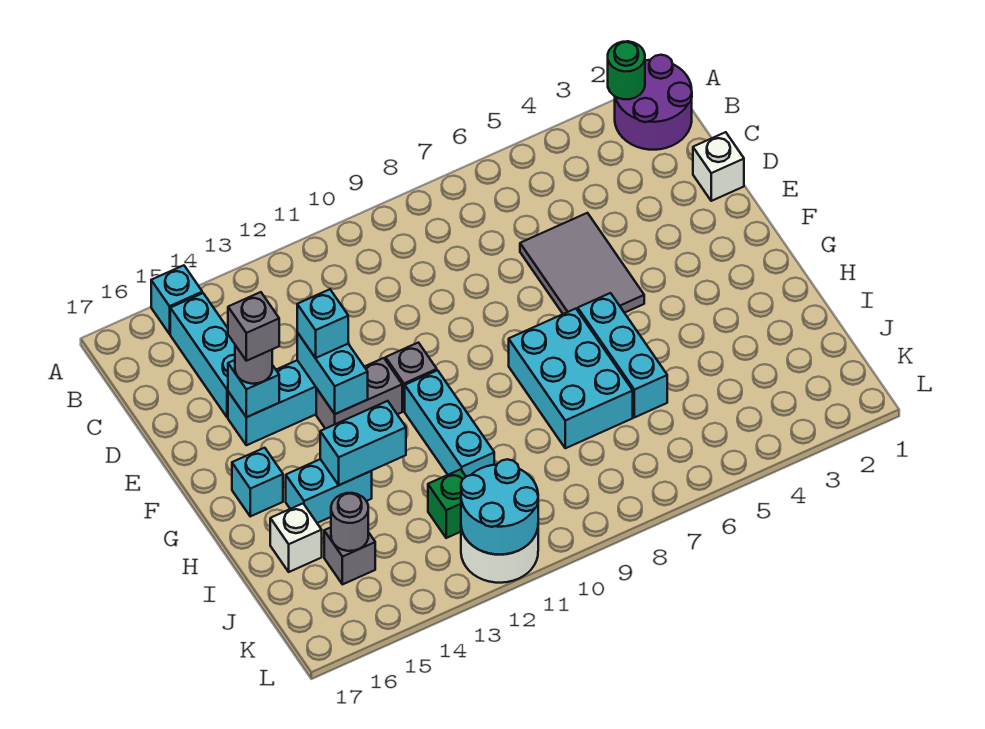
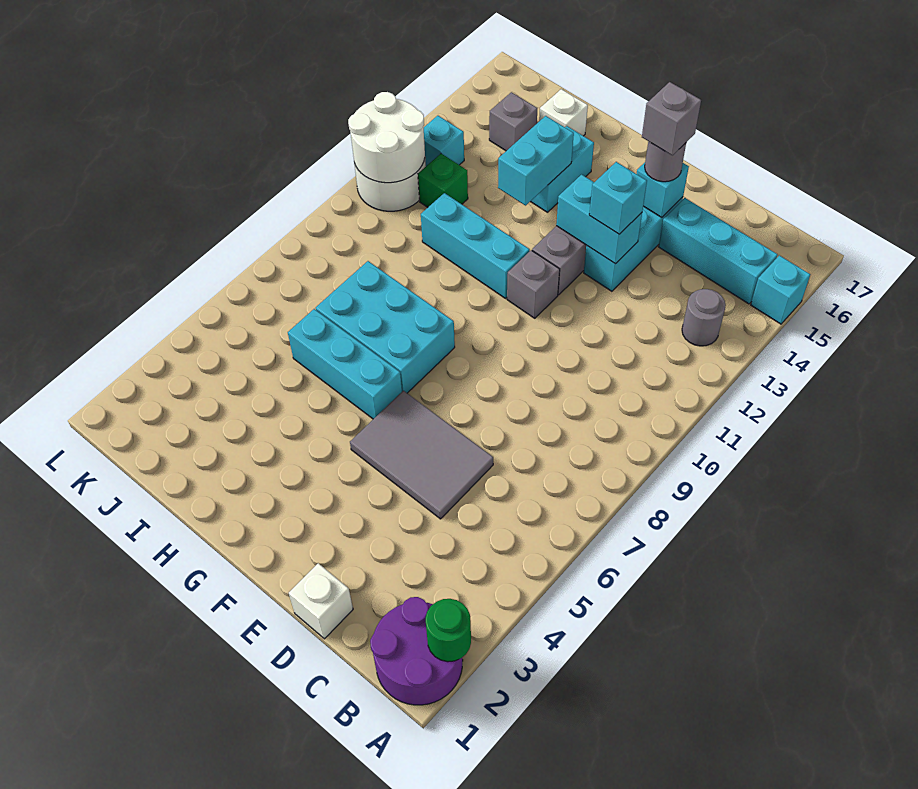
cyan 1x1 brick [232,448,283,516] -> cyan 1x1 brick moved to [424,116,464,166]
grey 1x1 round brick [331,493,368,551] -> grey 1x1 round brick moved to [682,289,726,346]
cyan 2x2 round brick [461,459,538,555] -> white 2x2 round brick [348,92,425,183]

